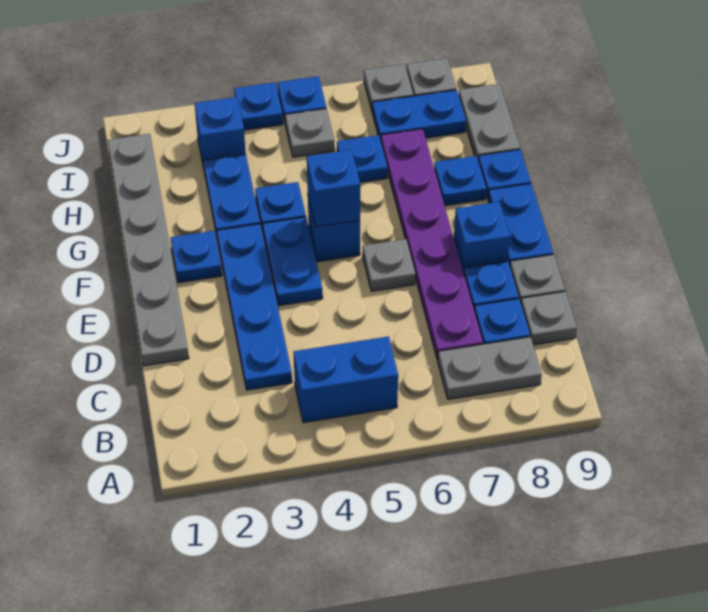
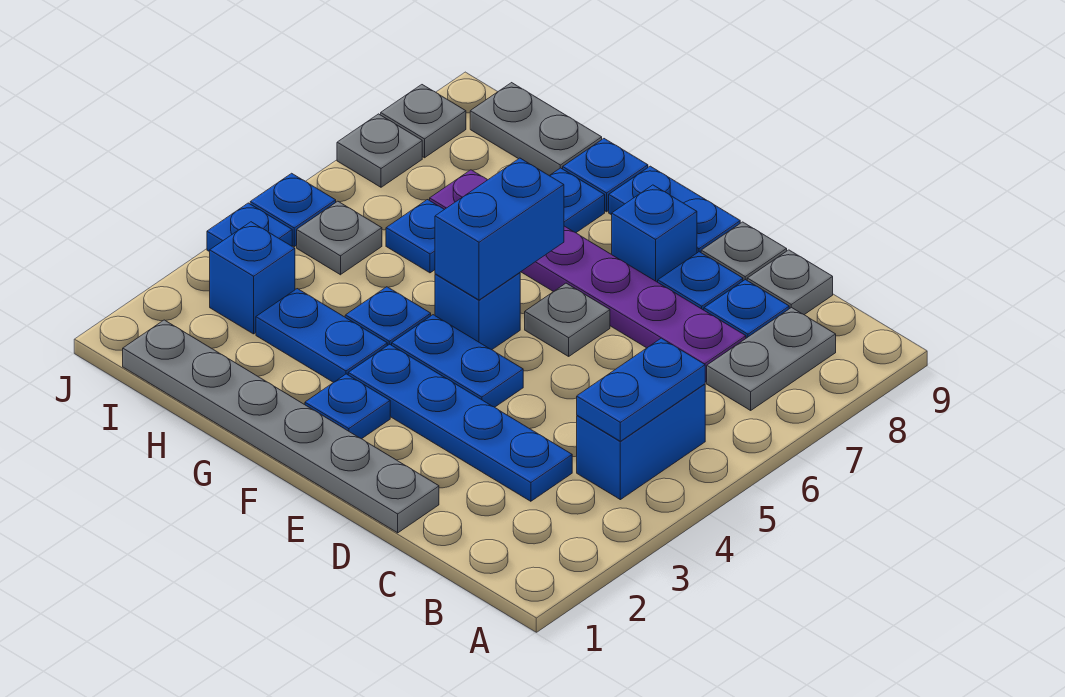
blue 1x1 brick [307,150,360,227] -> blue 1x2 brick [435,158,564,300]
blue 1x2 plate [372,90,466,140] -> blue 1x2 plate moved to [577,338,705,441]

